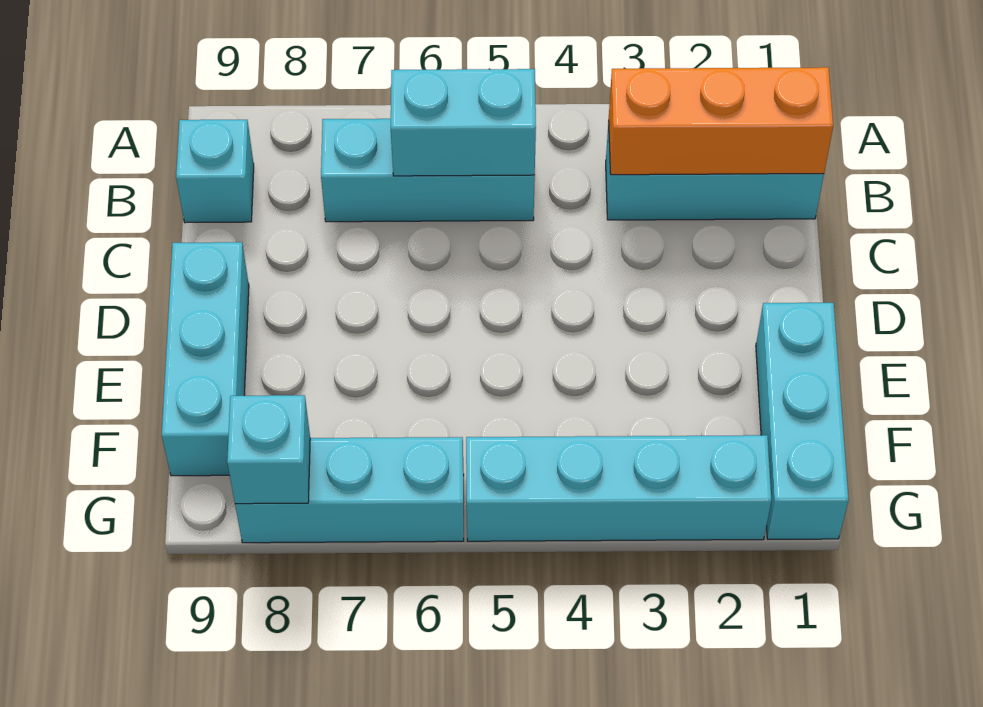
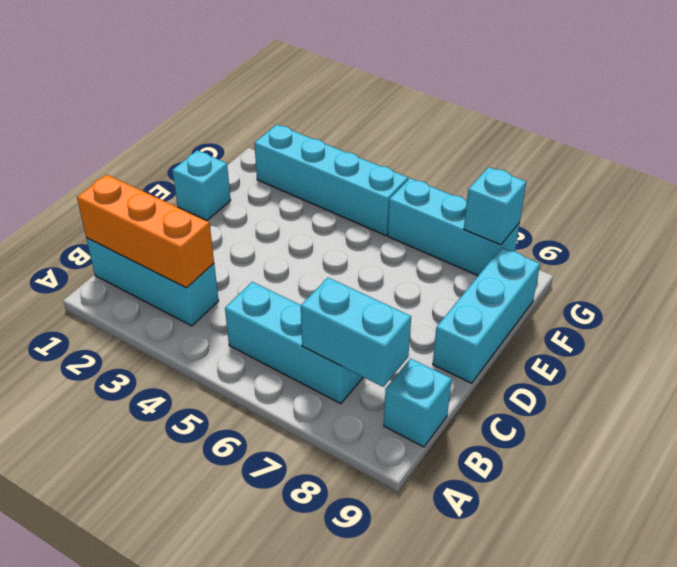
cyan 1x2 brick [391,69,536,176] -> cyan 1x2 brick moved to [301,278,411,387]
cyan 1x3 brick [756,303,849,539] -> cyan 1x1 brick [172,150,231,221]

